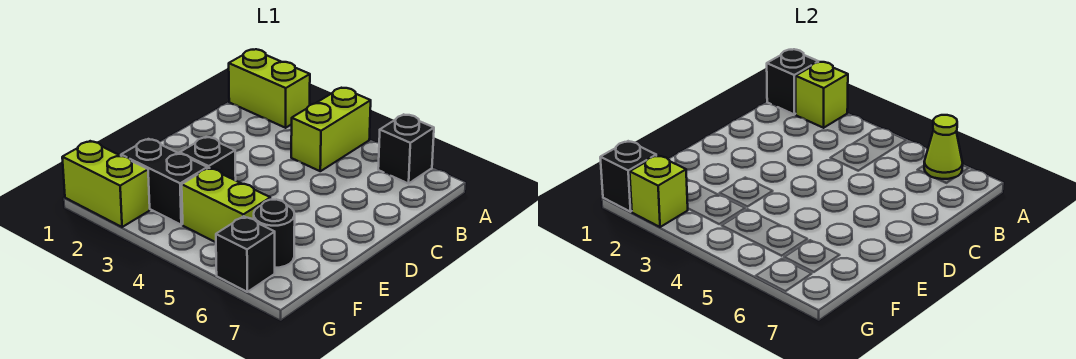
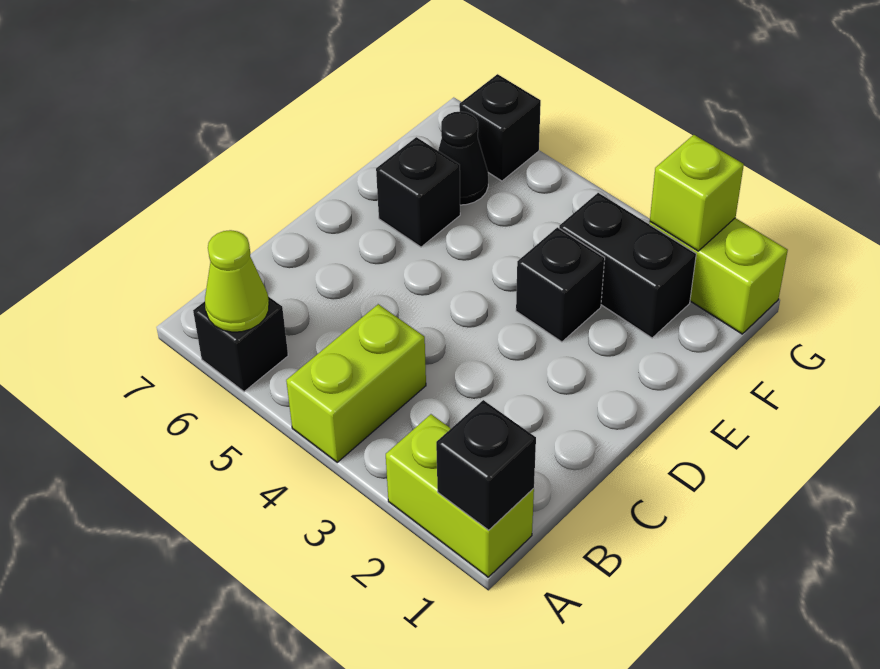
lime 1x1 brick [795,62,848,128] -> none
lime 1x2 brick [182,168,270,242] -> none
black 1x1 round brick [254,199,295,268] -> black 1x1 cone [438,112,488,205]
black 1x1 brick [600,141,656,212] -> black 1x1 brick moved to [376,137,460,247]

